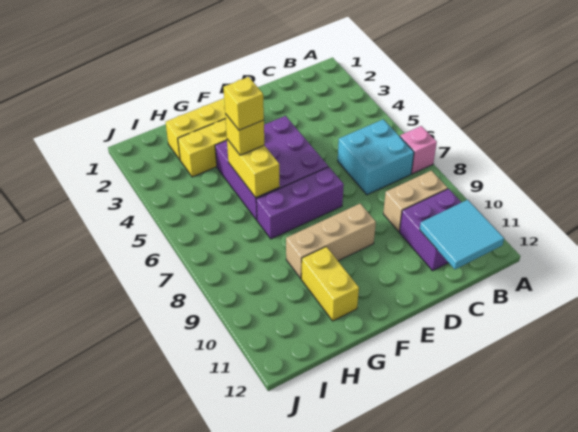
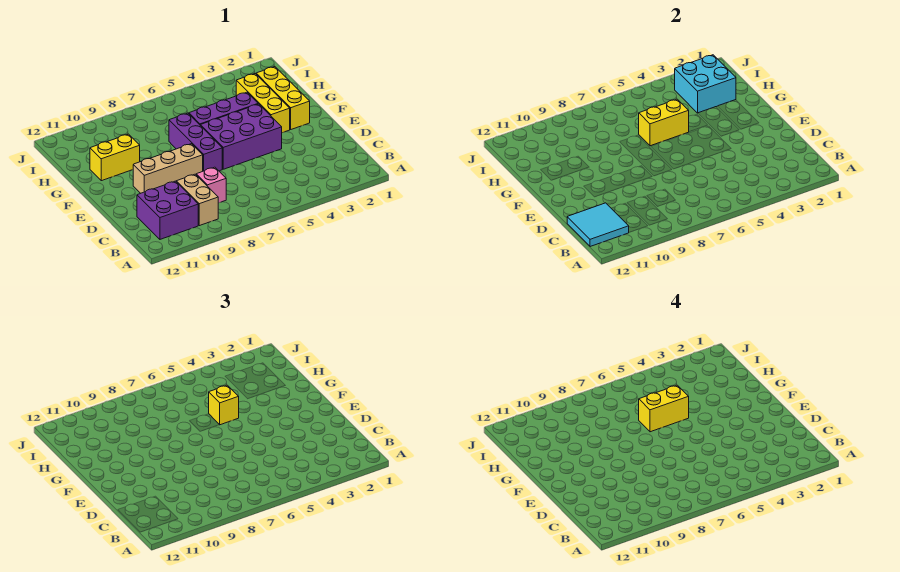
pink 1x1 brick [400,126,437,174] -> pink 1x1 brick moved to [196,167,226,203]
cyan 2x2 brick [338,119,414,195] -> cyan 2x2 brick moved to [675,55,736,113]
tan 1x3 brick [286,204,376,278] -> tan 1x3 brick turned to [133,144,203,193]
yellow 1x1 brick [223,77,264,130] -> yellow 1x2 brick [639,385,689,432]

